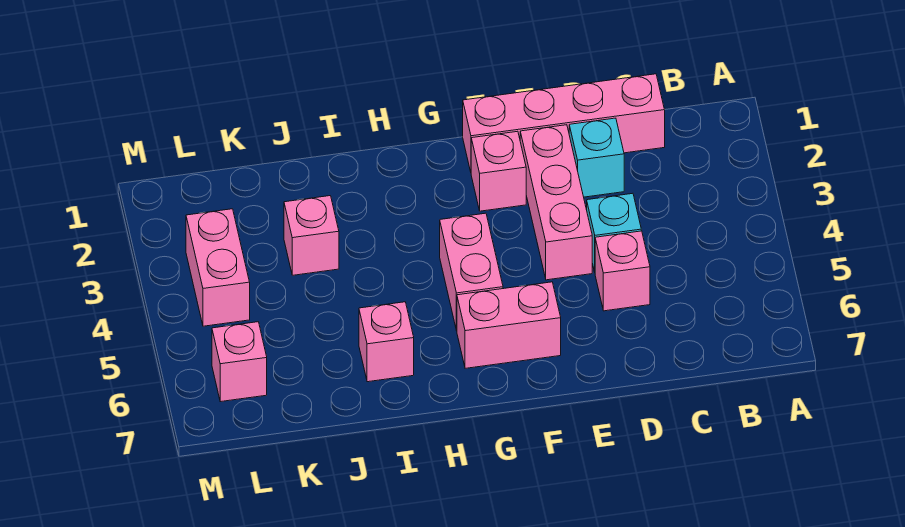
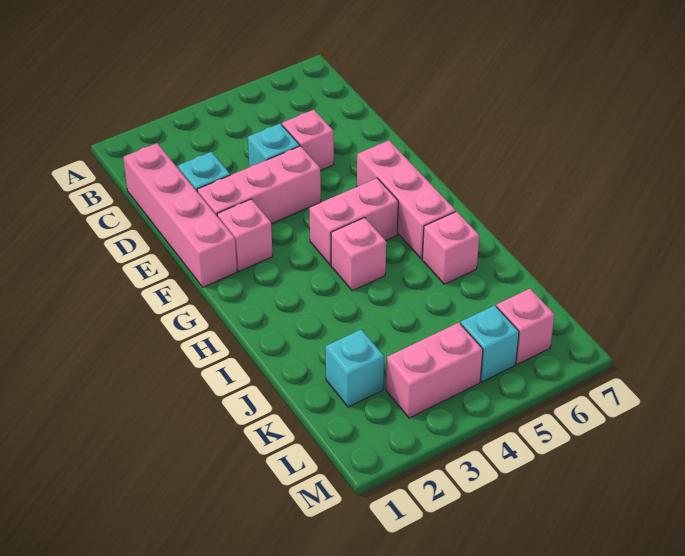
pink 1x2 brick [457,282,561,368] -> pink 1x3 brick [357,141,456,259]
pink 1x1 brick [284,196,339,275] -> pink 1x1 brick moved to [331,218,386,291]
none -> cyan 1x1 brick [326,329,384,407]
none -> cyan 1x1 brick [461,305,519,382]

